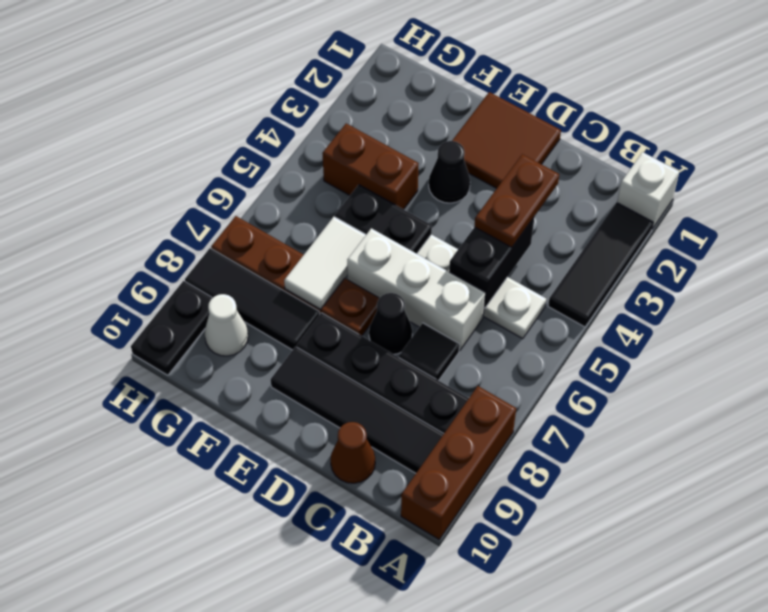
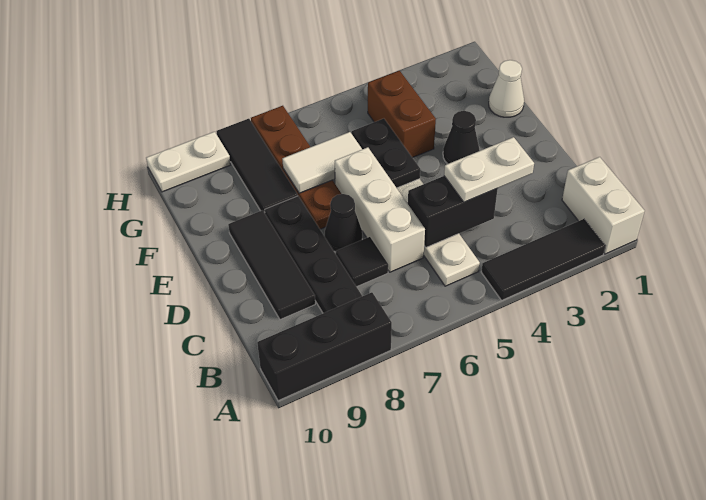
white 1x1 brick [617,152,679,229] -> white 1x2 brick [562,157,645,254]
brown 1x3 brick [401,386,516,539] -> black 1x3 brick [257,292,392,401]
black 1x4 tile [271,347,444,473] -> black 1x3 tile [228,210,315,319]
brown 1x2 plate [474,154,559,247] -> white 1x2 plate [444,137,534,202]
brown 1x1 cone [331,422,375,483] -> none
brown 2x2 tile [452,92,561,188] -> none
white 1x1 cone [204,294,248,356] -> white 1x1 cone moved to [489,60,524,117]
black 1x2 plate [131,281,212,375] -> white 1x2 plate [146,132,231,192]

